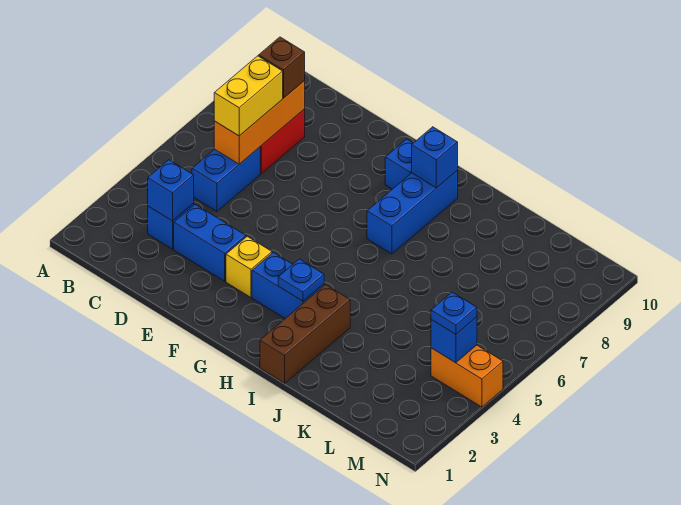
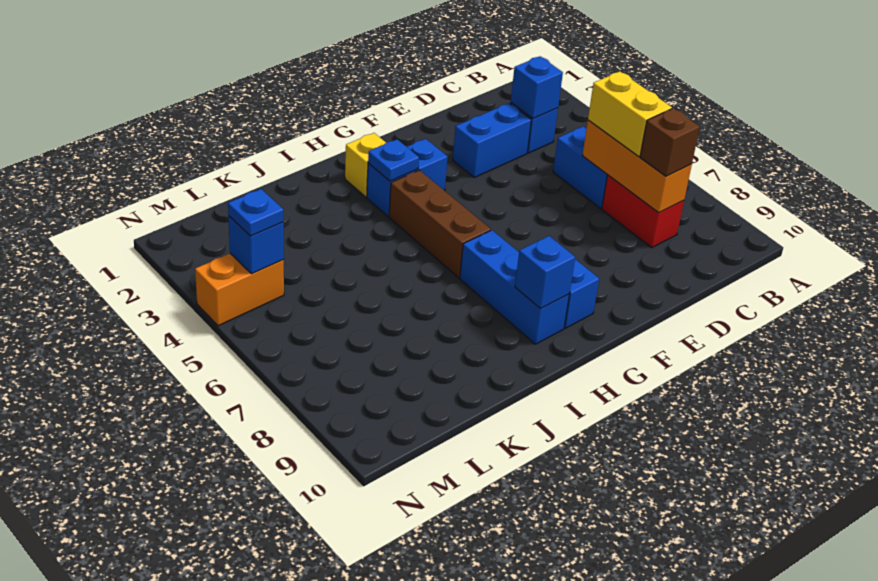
yellow 1x1 brick [226,236,272,297] -> yellow 1x1 brick moved to [345,133,386,197]
brown 1x3 brick [260,285,350,383] -> brown 1x3 brick moved to [389,170,491,278]

